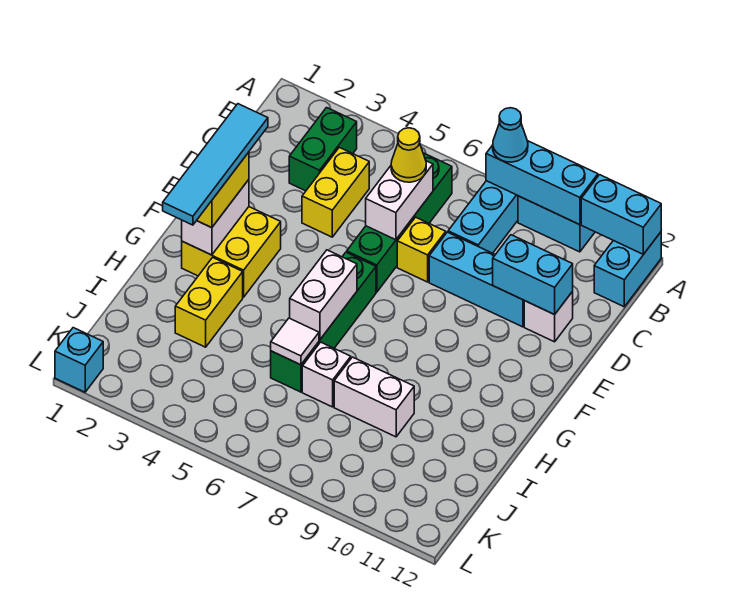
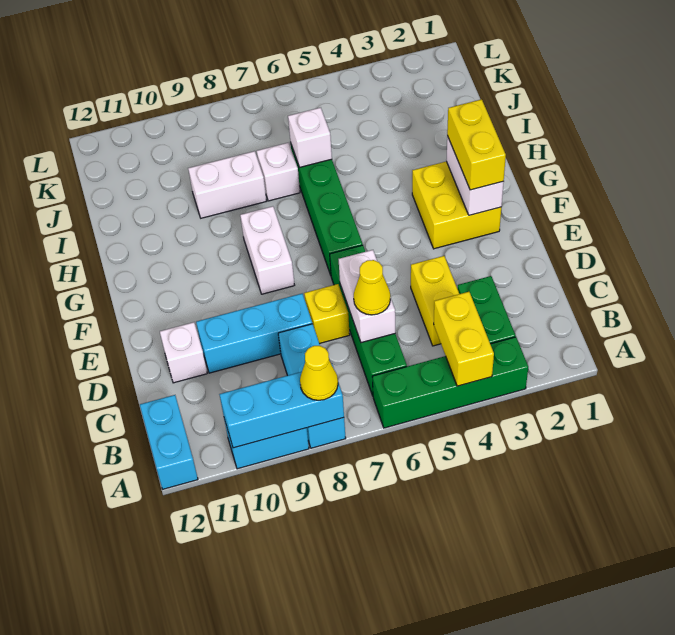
none -> green 1x4 brick [372,337,528,428]
cyan 1x1 cone [493,108,528,162] -> yellow 1x1 cone [300,346,338,400]
cyan 1x2 brick [581,175,661,254] -> none
cyan 1x2 brick [493,235,573,315] -> none
cyan 1x4 tile [163,104,268,225] -> none
white 1x2 brick [290,250,357,340] -> white 1x2 brick moved to [240,206,294,294]
yellow 1x2 brick [175,257,243,347] -> yellow 1x2 brick moved to [433,292,494,386]
white 1x1 tile [271,318,319,365] -> white 1x1 brick [288,108,332,167]
cyan 1x1 brick [55,328,103,392] -> none

